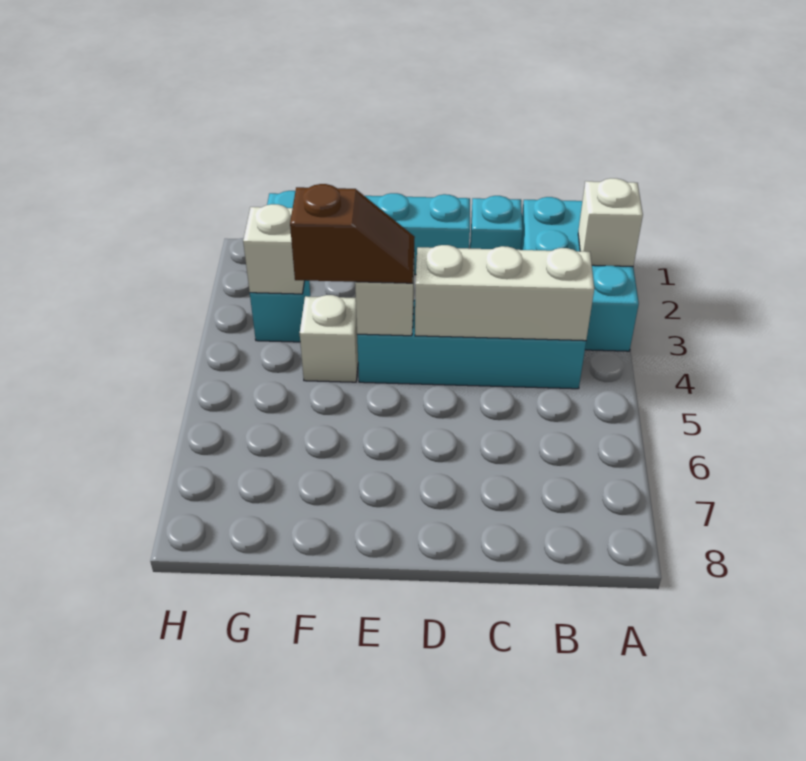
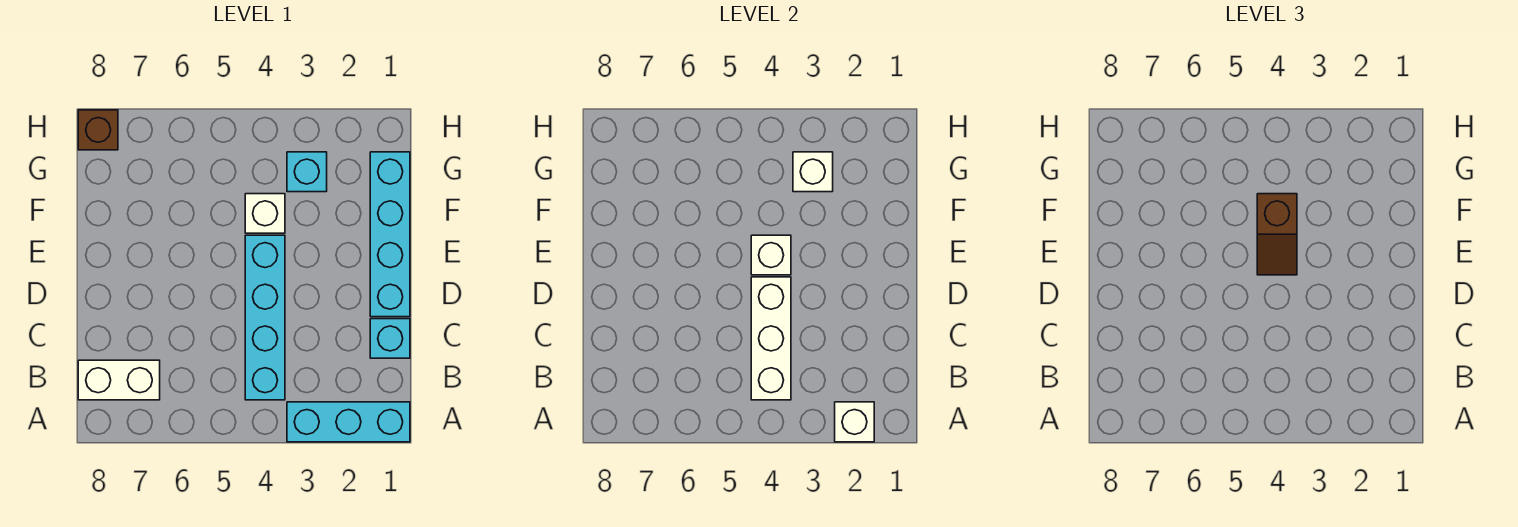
cyan 2x3 brick [521,197,639,351] -> cyan 1x3 brick [287,402,410,442]
none -> white 1x2 brick [78,360,160,400]
none -> brown 1x1 brick [78,110,118,150]

